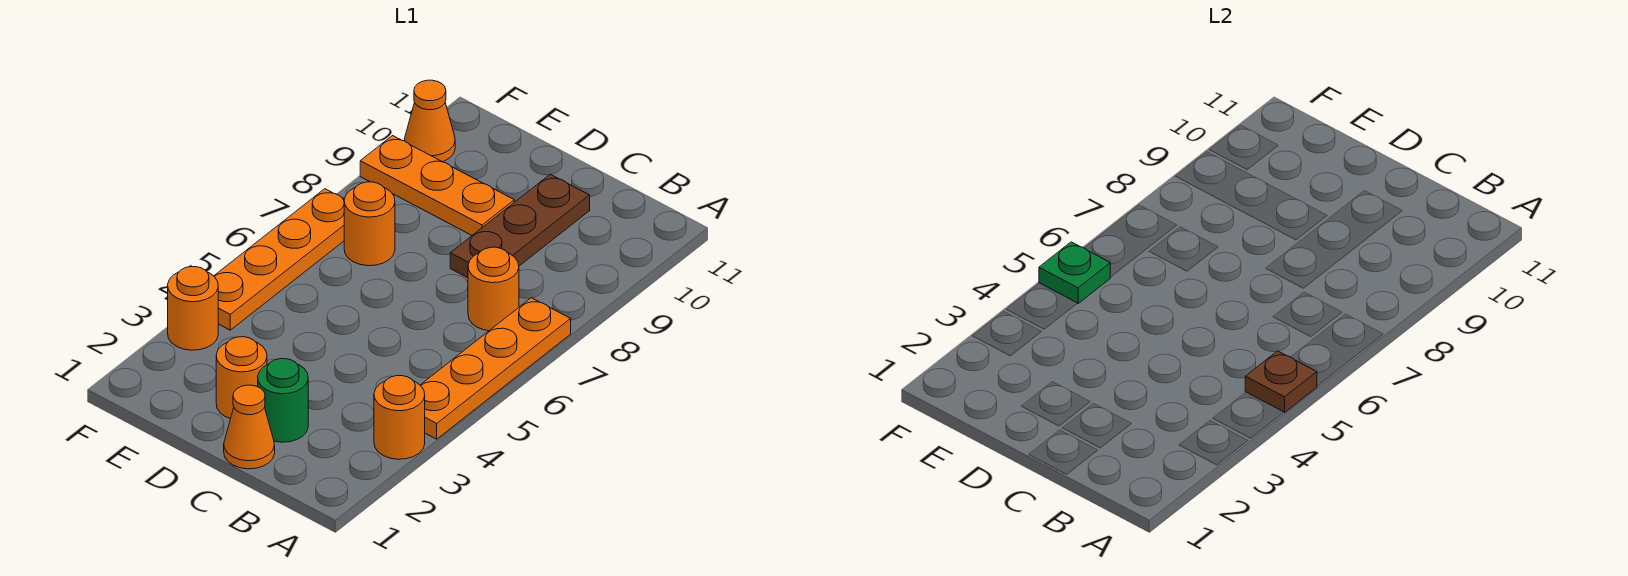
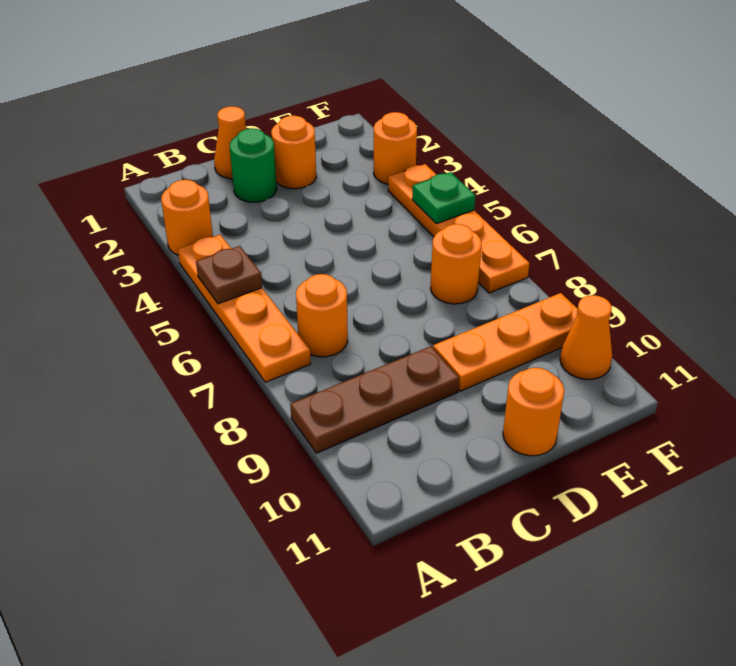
brown 1x3 plate [450,174,590,278] -> brown 1x3 plate turned to [290,346,459,453]
none -> orange 1x1 round brick [503,368,564,456]

